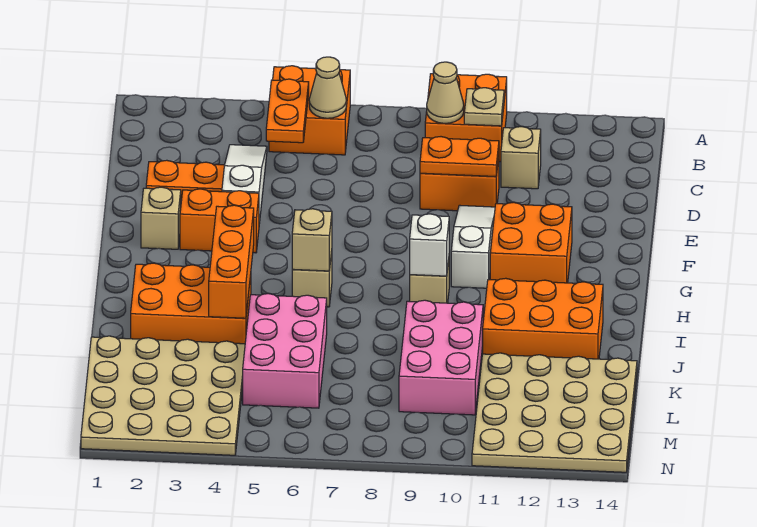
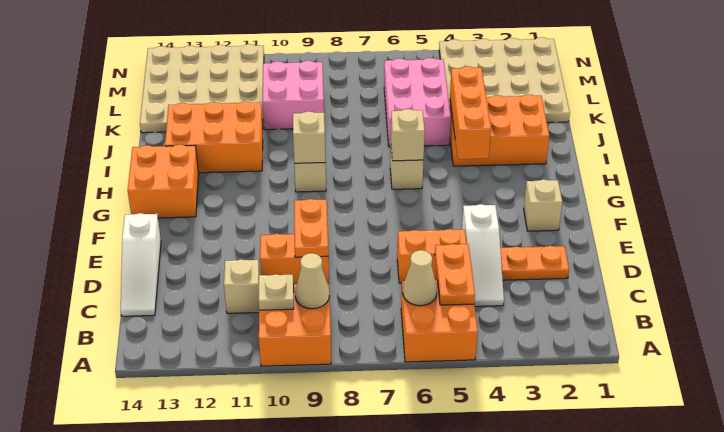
orange 1x2 plate [420,137,499,177] -> orange 1x2 plate turned to [294,199,328,257]
white 1x3 slope [451,205,495,288] -> white 1x3 slope moved to [121,213,161,316]
orange 1x2 brick [180,189,259,253] -> orange 1x2 brick moved to [397,229,467,283]
orange 2x2 brick [490,202,572,283] -> orange 2x2 brick moved to [128,145,199,218]
white 1x1 brick [410,214,449,276] -> tan 1x1 brick [293,111,325,163]
pink 2x3 brick [399,300,483,415] -> pink 2x2 brick [263,61,324,130]

